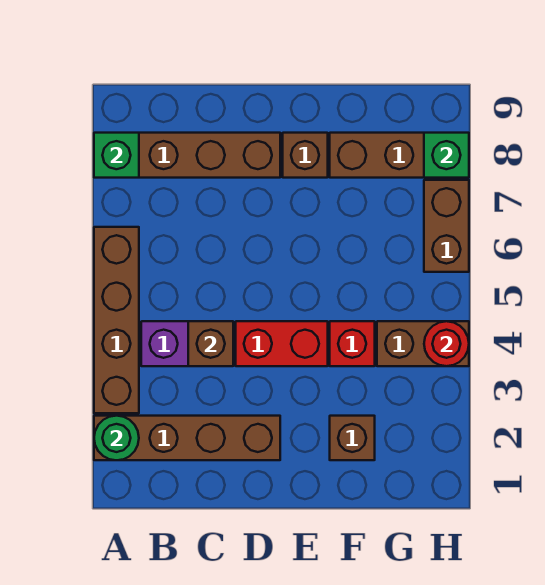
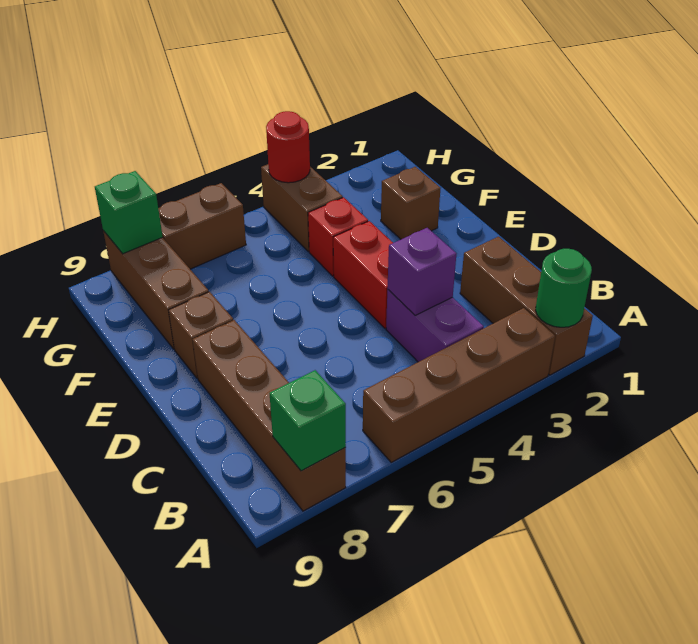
brown 1x4 brick [94,416,280,460] -> brown 1x3 brick [460,237,593,375]
brown 1x1 brick [188,321,233,366] -> purple 1x1 brick [387,228,456,315]

